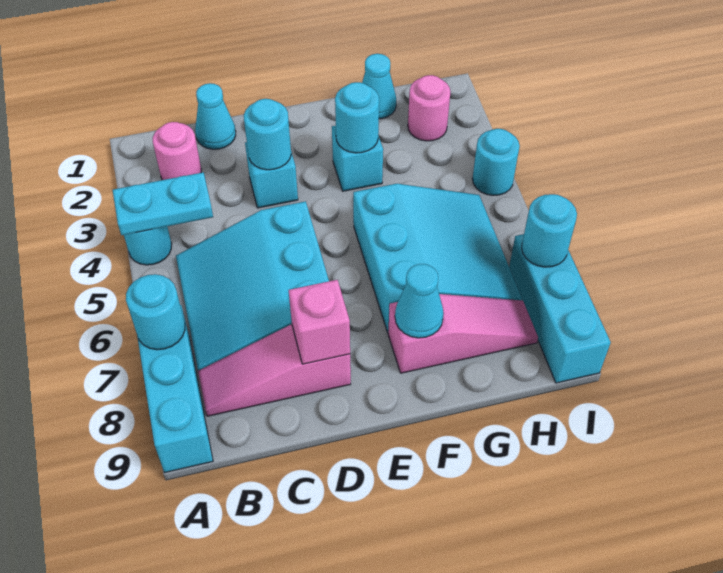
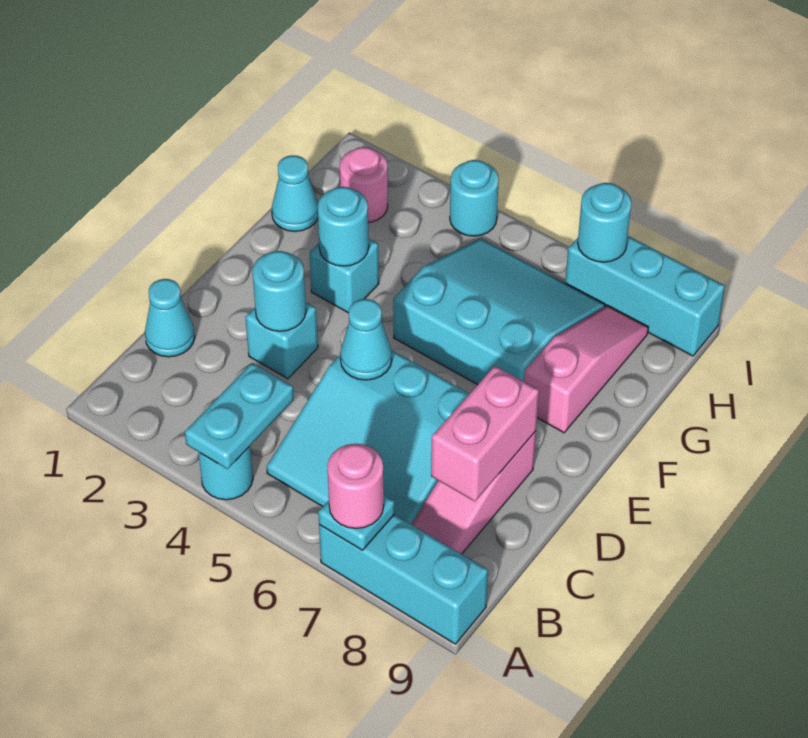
cyan 1x1 round brick [126,274,185,350] -> cyan 1x1 plate [318,496,395,550]
pink 1x1 round brick [153,122,201,180] -> pink 1x1 round brick moved to [328,444,384,529]
pink 1x1 brick [289,280,350,364] -> pink 1x2 brick [431,366,539,502]
cyan 1x1 cone [395,264,444,338] -> cyan 1x1 cone moved to [340,299,392,380]

